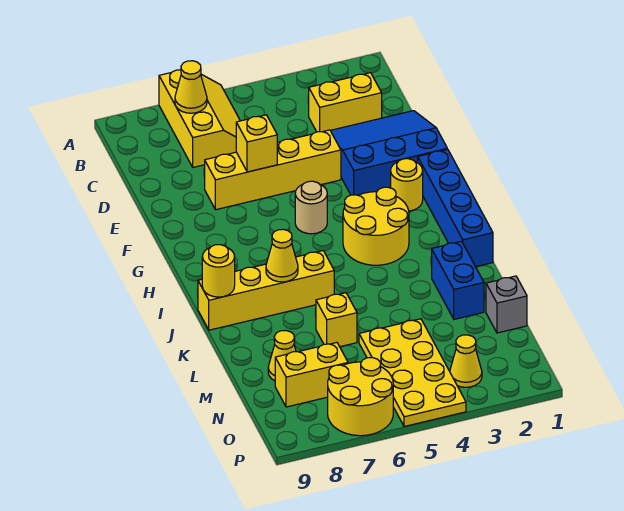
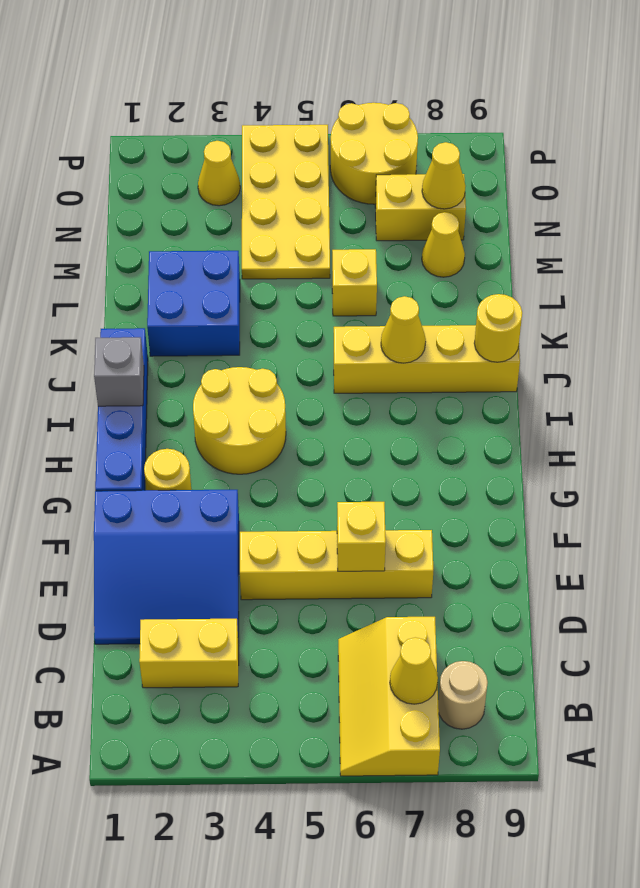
tan 1x1 round brick [295,181,327,234] -> tan 1x1 round brick moved to [438,661,488,729]
blue 1x2 brick [432,241,484,319] -> blue 2x2 brick [147,251,240,356]
grey 1x1 brick [486,276,527,333] -> grey 1x1 brick moved to [94,337,144,406]
none -> yellow 1x1 cone [422,142,465,209]

